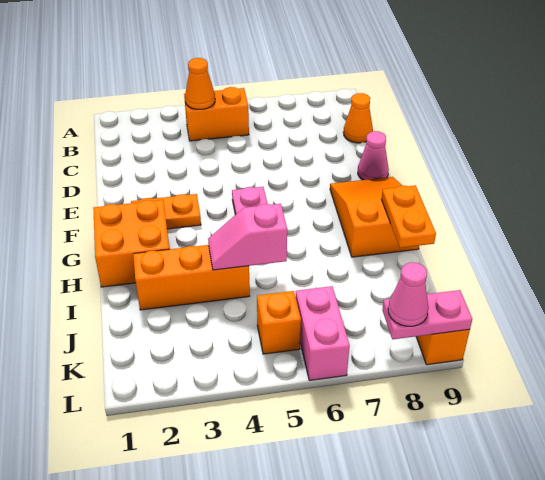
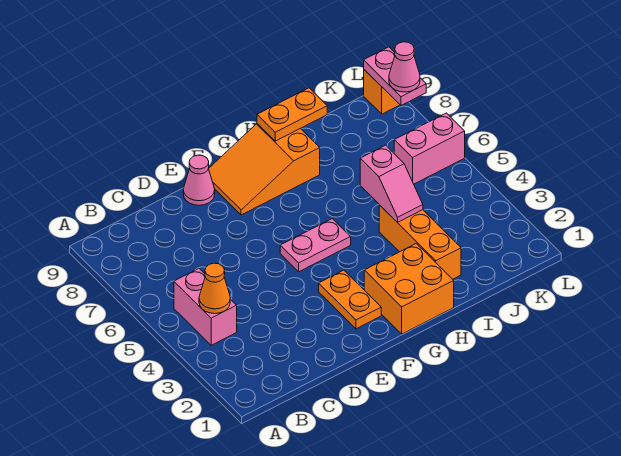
orange 1x2 brick [184,87,249,141] -> pink 1x2 brick [174,269,237,345]
orange 1x1 cone [343,93,373,143] -> none
orange 1x1 brick [257,291,301,354] -> none

